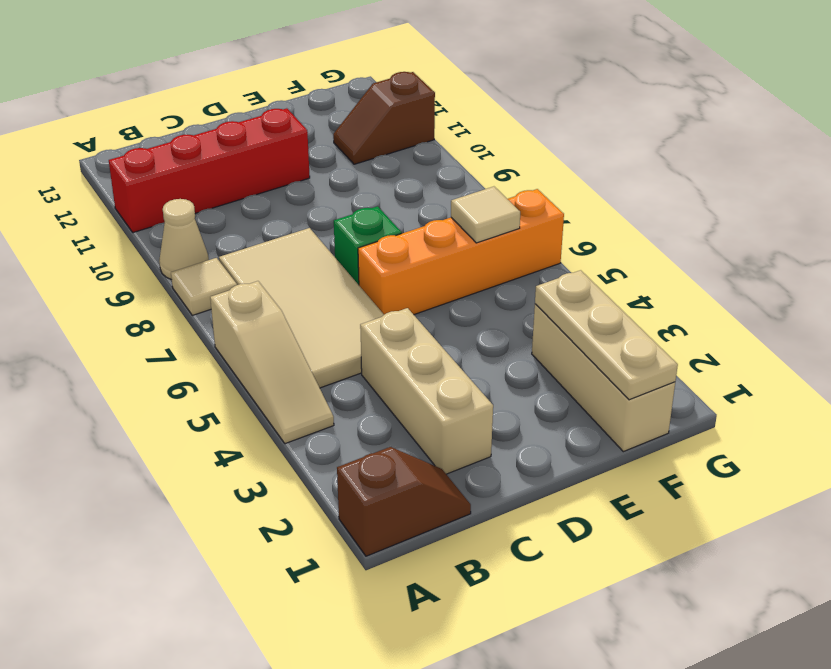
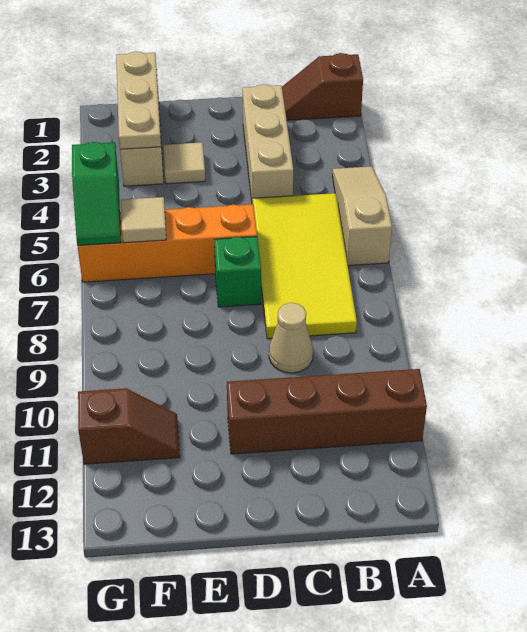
tan 1x1 tile [171,258,237,315] -> tan 1x1 tile moved to [163,142,205,184]
tan 1x1 cone [159,199,209,280] -> tan 1x1 cone moved to [269,303,313,373]
red 1x4 brick [109,108,310,233] -> brown 1x4 brick [227,369,427,454]
tan 2x4 tile [219,228,384,388] -> yellow 2x4 tile [252,193,357,339]
none -> green 1x2 slope [72,142,121,246]

